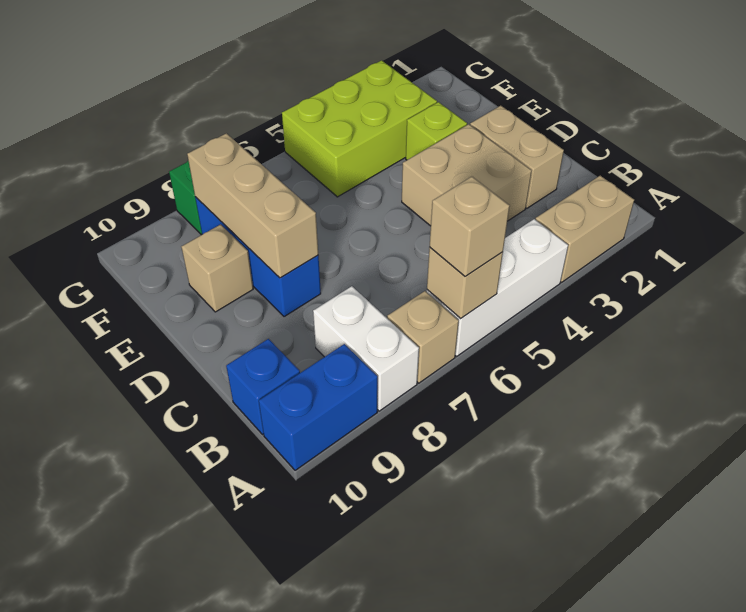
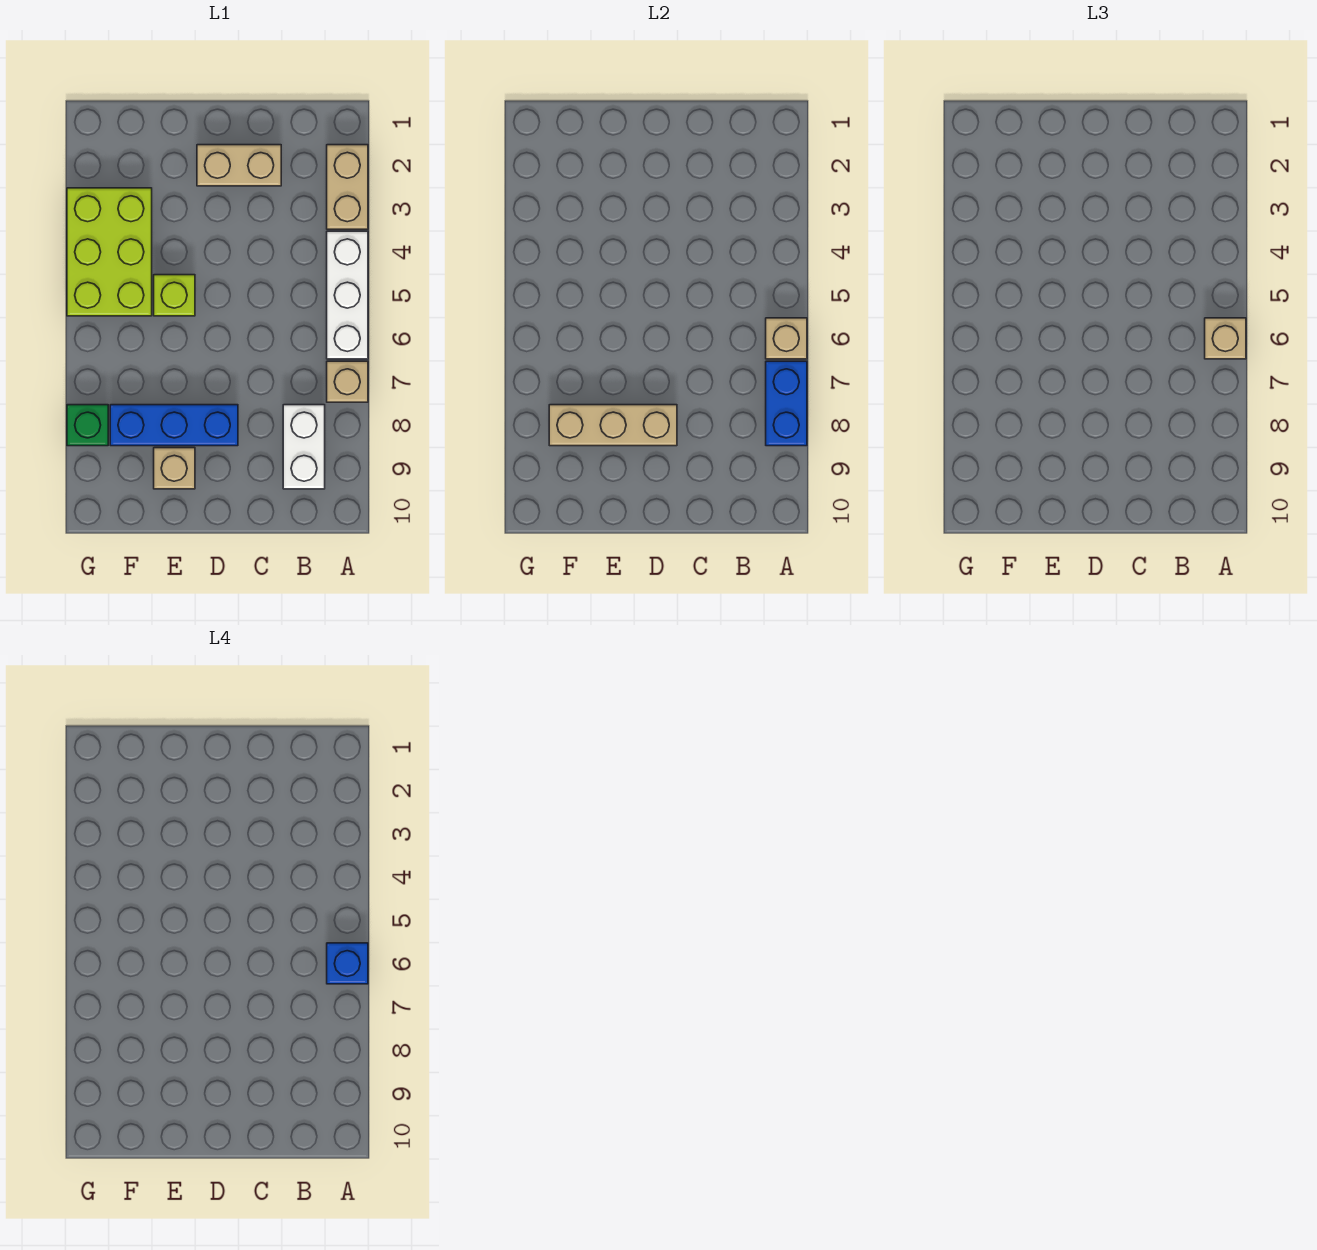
white 1x2 brick [313,286,419,411] -> white 1x2 brick turned to [283,405,325,489]
blue 1x2 brick [259,344,378,470] -> blue 1x2 brick moved to [766,361,807,446]
blue 1x1 brick [226,339,300,434] -> blue 1x1 brick moved to [327,943,368,984]
tan 2x2 brick [402,124,532,226] -> none
lime 1x1 brick [406,102,467,160] -> lime 1x1 brick moved to [154,275,195,316]

